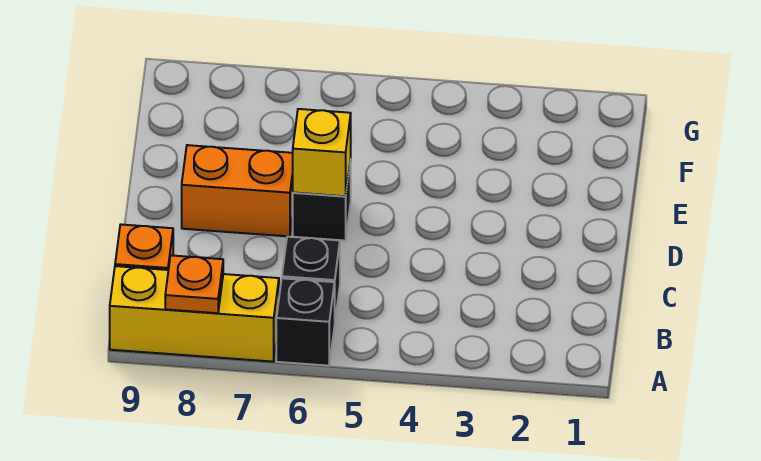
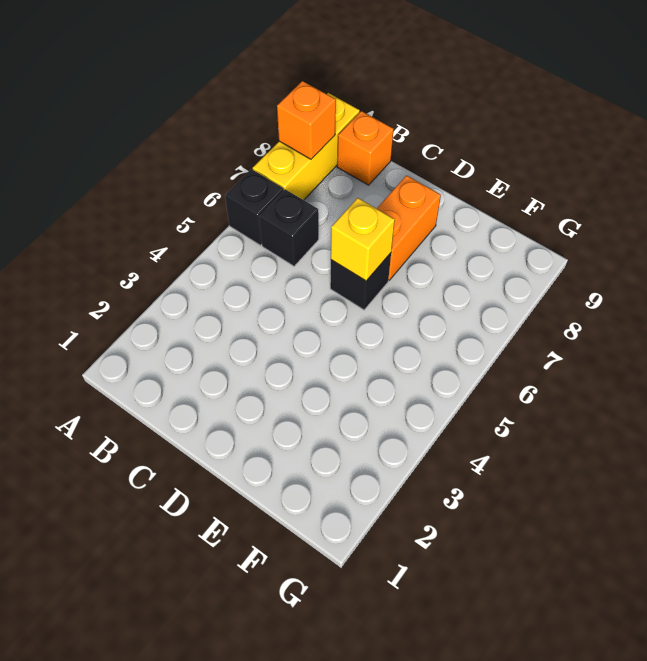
orange 1x1 plate [165,255,223,313] -> orange 1x1 brick [277,81,336,159]

